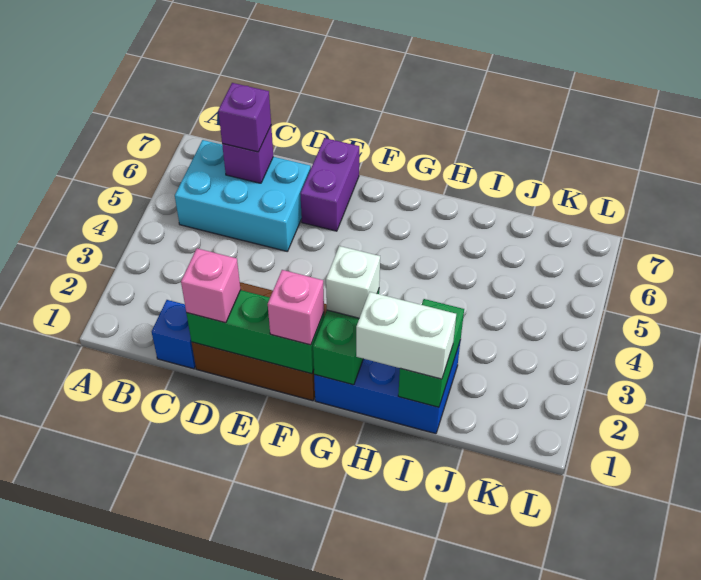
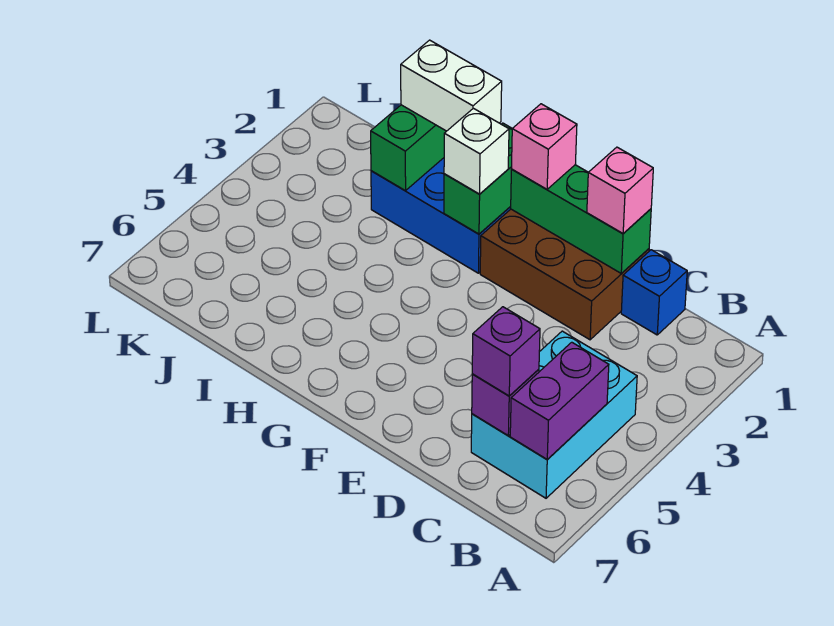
cyan 2x3 brick [175,140,311,252] -> cyan 2x3 brick turned to [471,331,637,498]
purple 1x2 brick [300,138,359,231] -> purple 1x2 brick moved to [510,342,609,460]

